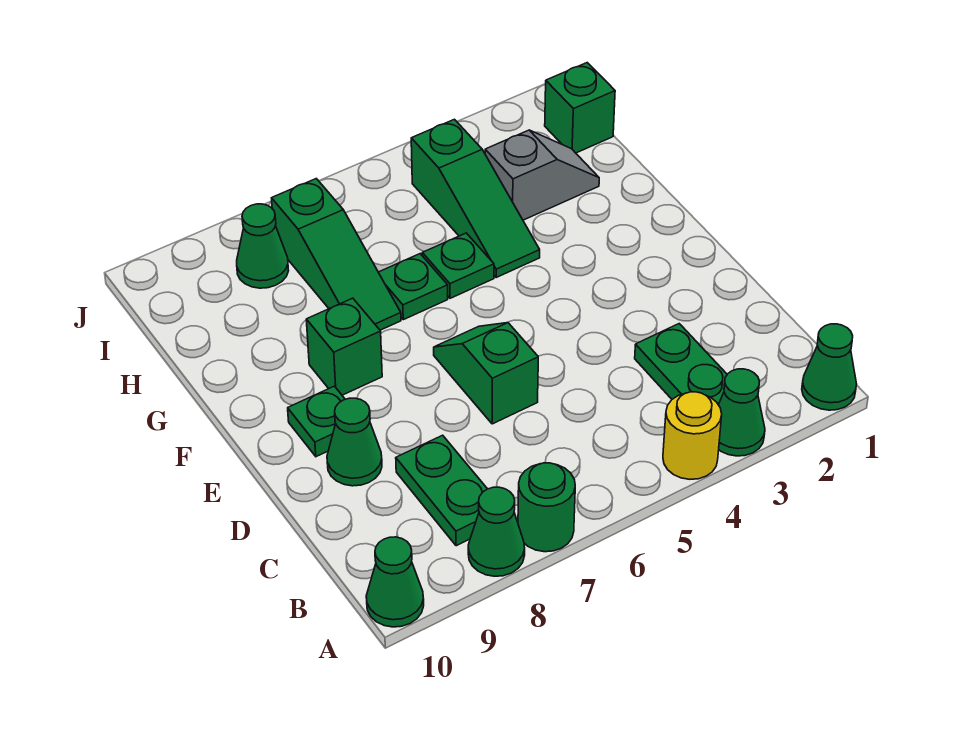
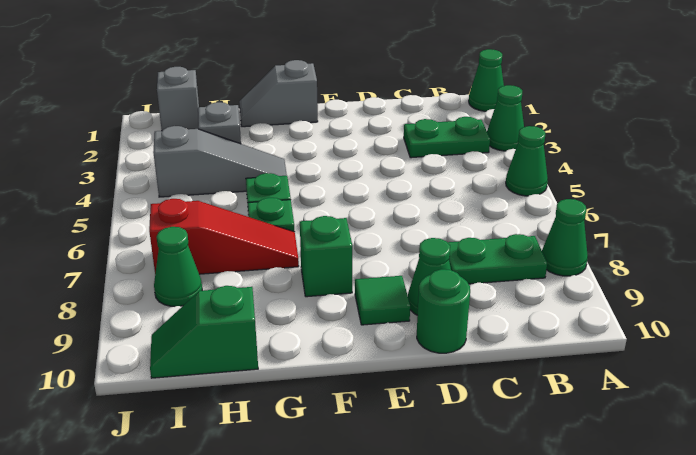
yellow 1x1 round brick [663,392,722,479] -> none
green 1x1 round brick [518,463,575,552] -> green 1x1 round brick moved to [417,269,470,353]
green 1x1 cone [366,537,424,627] -> green 1x1 cone moved to [506,126,548,196]
green 1x2 slope [434,323,538,424] -> green 1x2 slope moved to [150,286,258,378]
green 1x1 plate [288,386,345,457] -> green 1x1 tile [355,276,410,325]
none -> grey 1x2 slope [239,60,318,127]
green 1x3 slope [411,119,540,277] -> grey 1x3 slope [153,126,287,197]
green 1x3 slope [272,179,401,330] -> red 1x3 slope [149,199,299,274]
green 1x1 brick [545,63,615,153] -> grey 1x1 brick [157,67,199,130]

